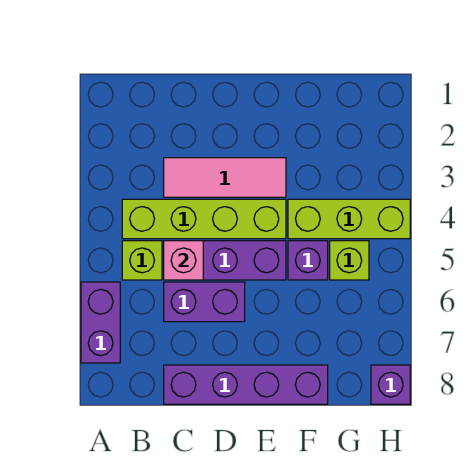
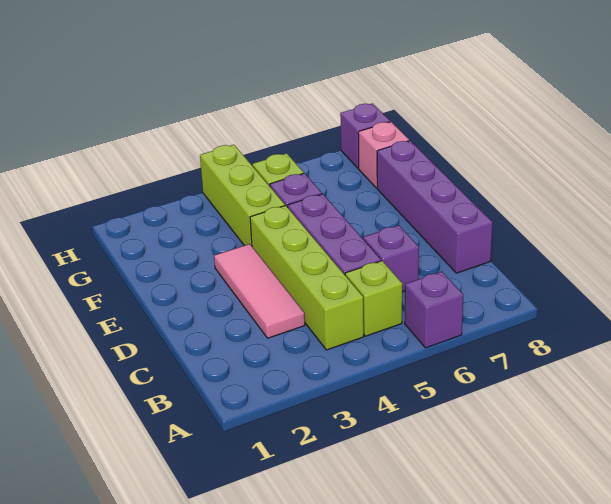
purple 1x2 brick [81,282,120,363] -> purple 1x1 brick [405,271,463,348]
pink 1x1 brick [164,241,203,280] -> pink 1x1 brick moved to [358,122,409,188]
purple 1x2 brick [164,282,245,322] -> purple 1x1 brick [363,225,419,292]

